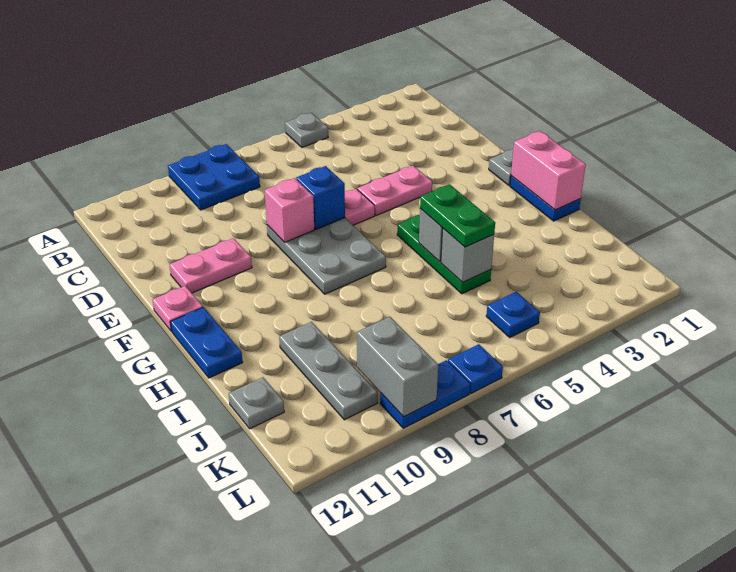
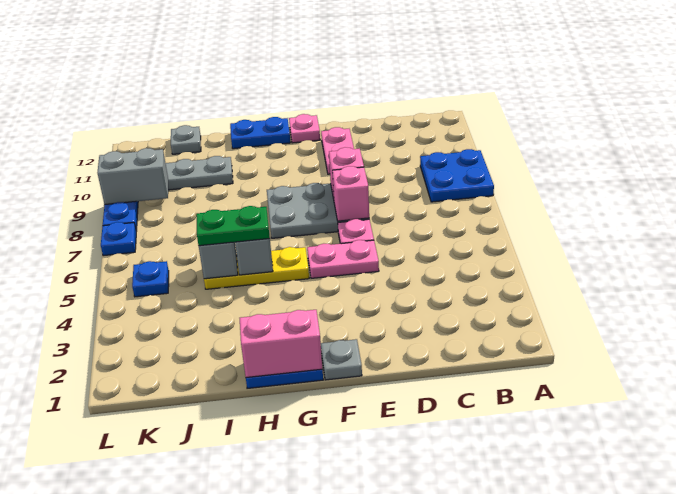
grey 1x1 plate [285,113,328,147] -> none
pink 1x2 plate [357,166,432,215] -> pink 1x2 plate turned to [307,240,379,278]
blue 1x1 brick [296,166,345,229] -> pink 1x1 brick [332,166,369,221]
green 1x3 plate [397,215,491,294] -> yellow 1x3 plate [204,247,309,289]

